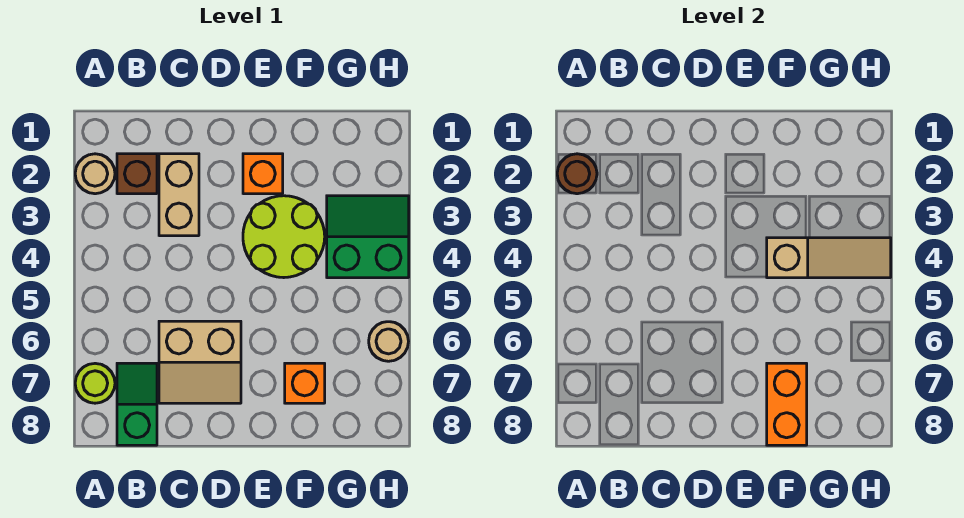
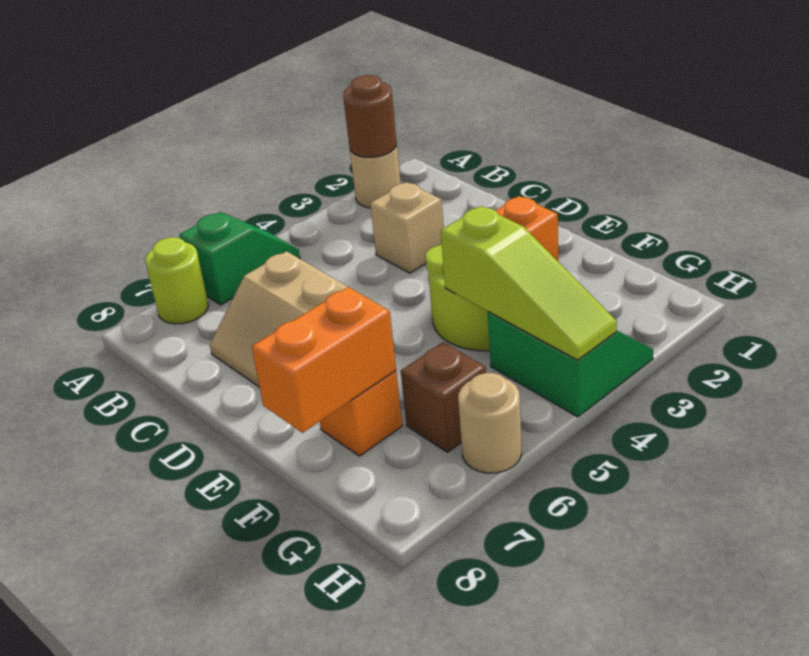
brown 1x1 brick [117,154,157,194] -> brown 1x1 brick moved to [401,342,486,452]
green 1x2 slope [117,363,157,445] -> green 1x2 slope moved to [179,212,300,305]
tan 1x2 brick [159,154,199,236] -> tan 1x1 brick [370,182,444,273]
tan 1x3 slope [767,238,891,278] -> lime 1x3 slope [441,206,617,360]

